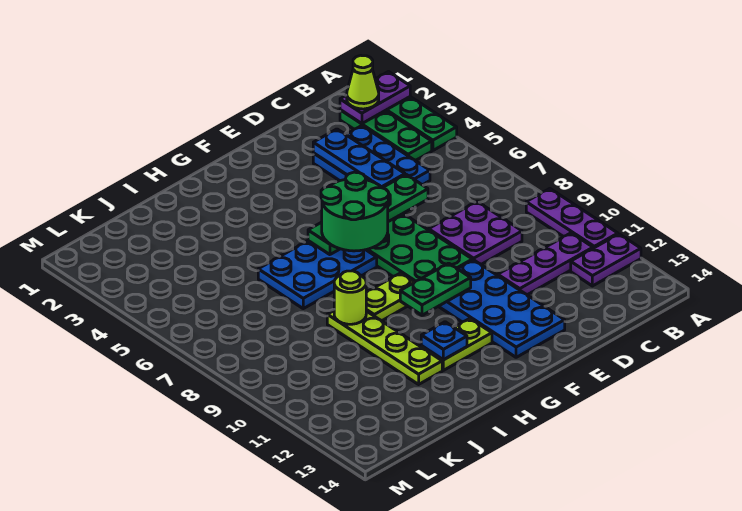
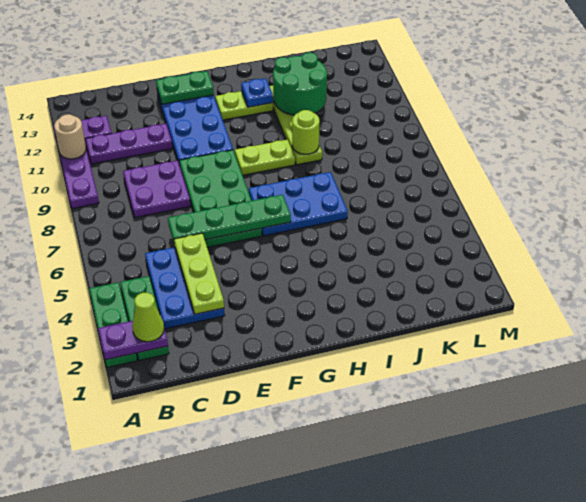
none -> tan 1x1 round brick [54,114,86,159]
blue 1x3 plate [313,129,405,188] -> lime 1x3 plate [174,233,224,314]
green 2x2 round brick [321,172,389,251] -> green 2x2 round brick moved to [273,52,327,115]
green 1x2 plate [400,263,471,315] -> green 1x2 plate moved to [156,71,214,104]

